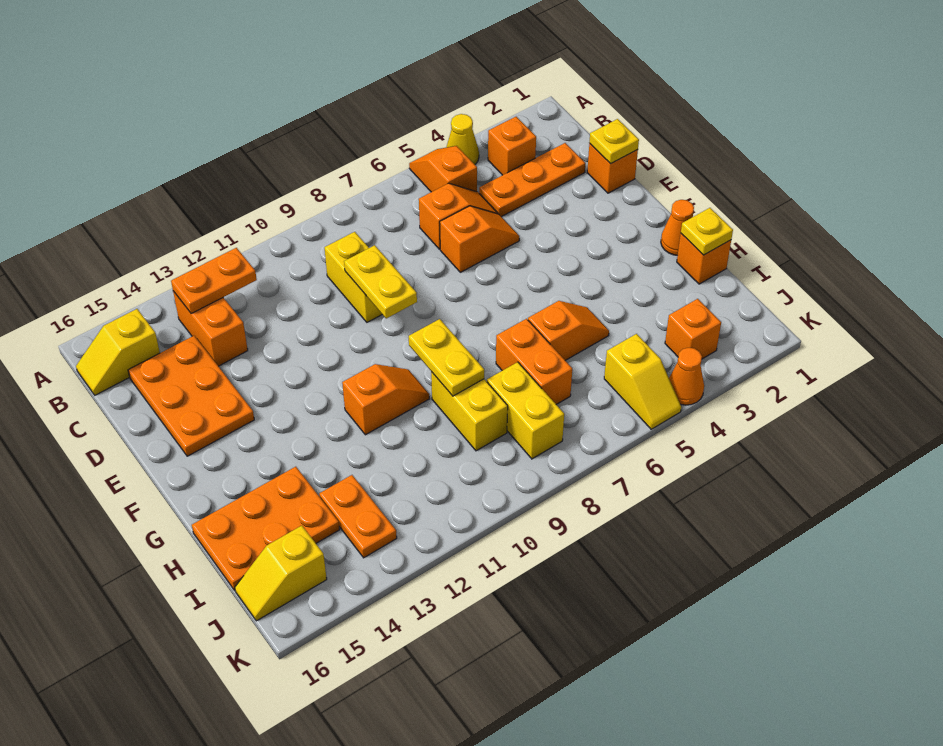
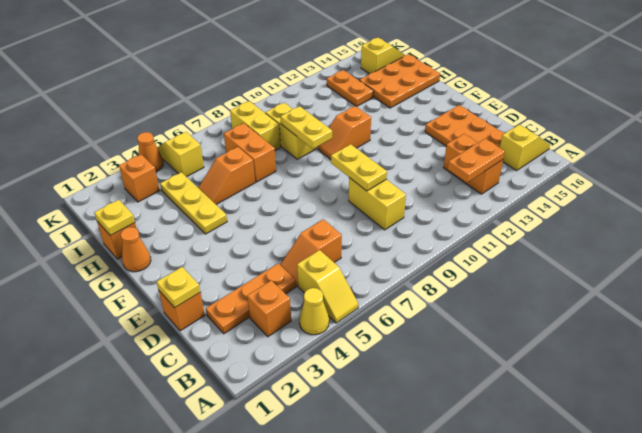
orange 1x2 slope [409,146,477,192] -> yellow 1x2 slope [297,250,359,323]
orange 1x2 slope [440,206,519,272] -> none
none -> yellow 1x3 plate [160,172,227,234]

